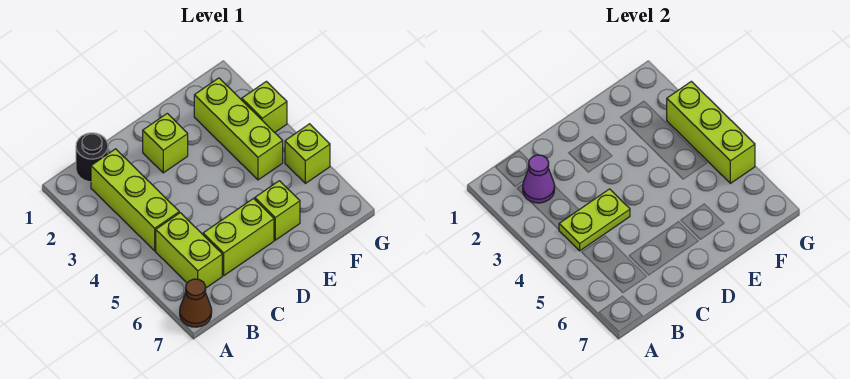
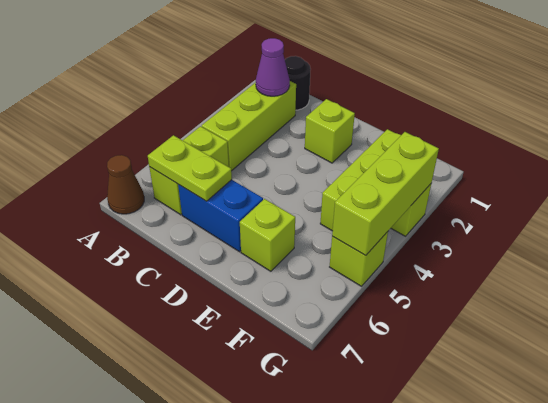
lime 1x2 plate [559,189,630,251] -> lime 1x2 plate moved to [148,135,232,201]
lime 1x2 brick [203,199,274,275] -> blue 1x2 brick [178,180,263,252]

